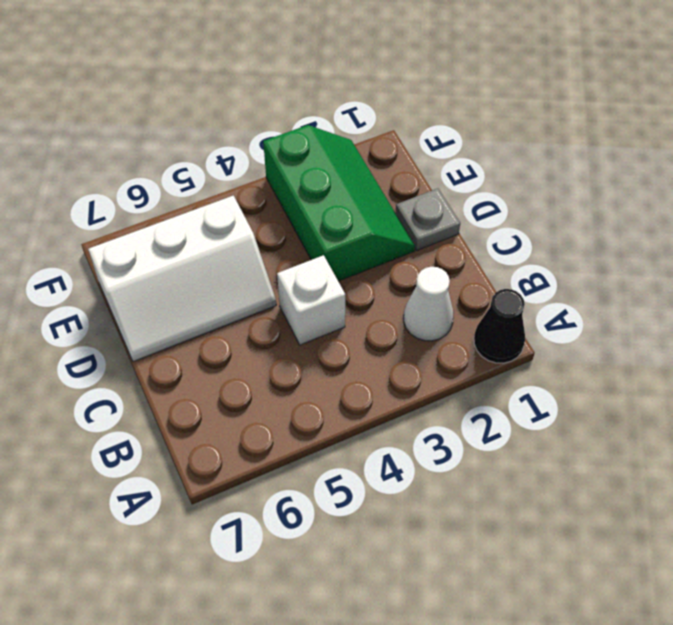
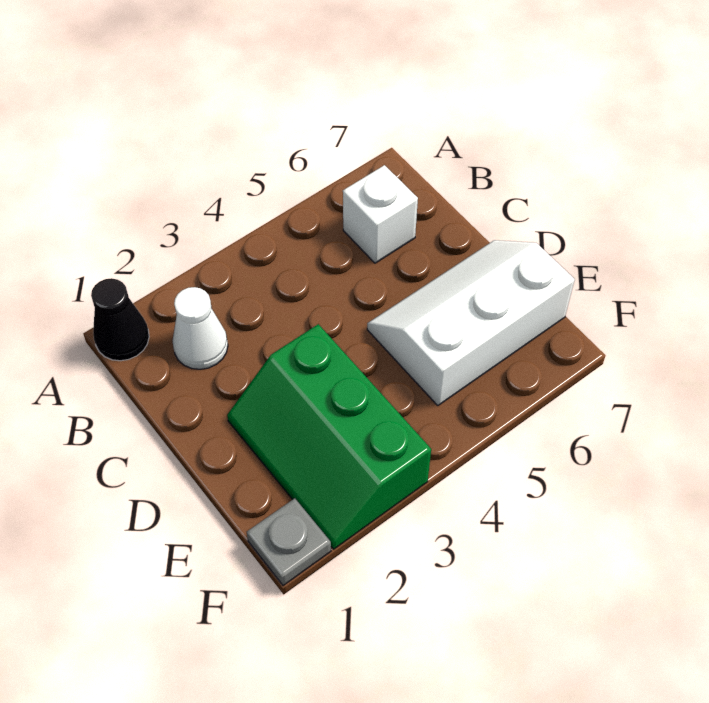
white 1x1 brick [277,255,345,345] -> white 1x1 brick moved to [343,165,418,263]
grey 1x1 plate [396,188,460,250] -> grey 1x1 plate moved to [247,498,331,586]

